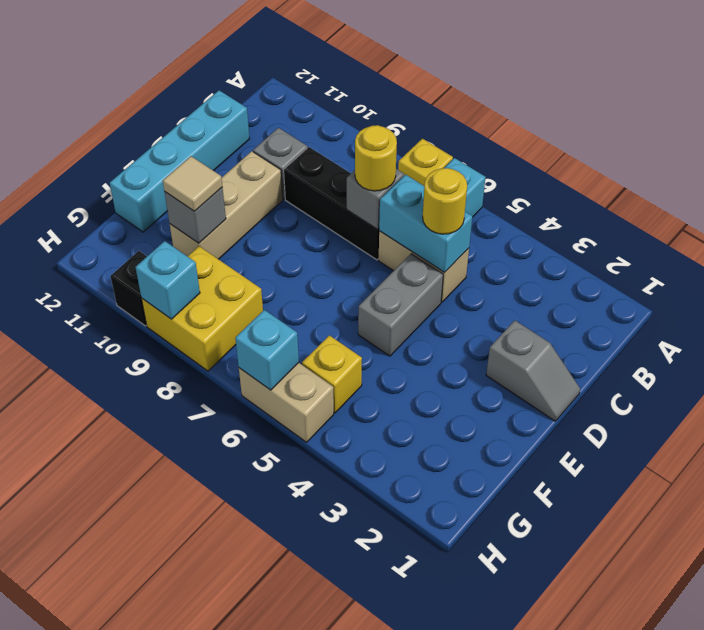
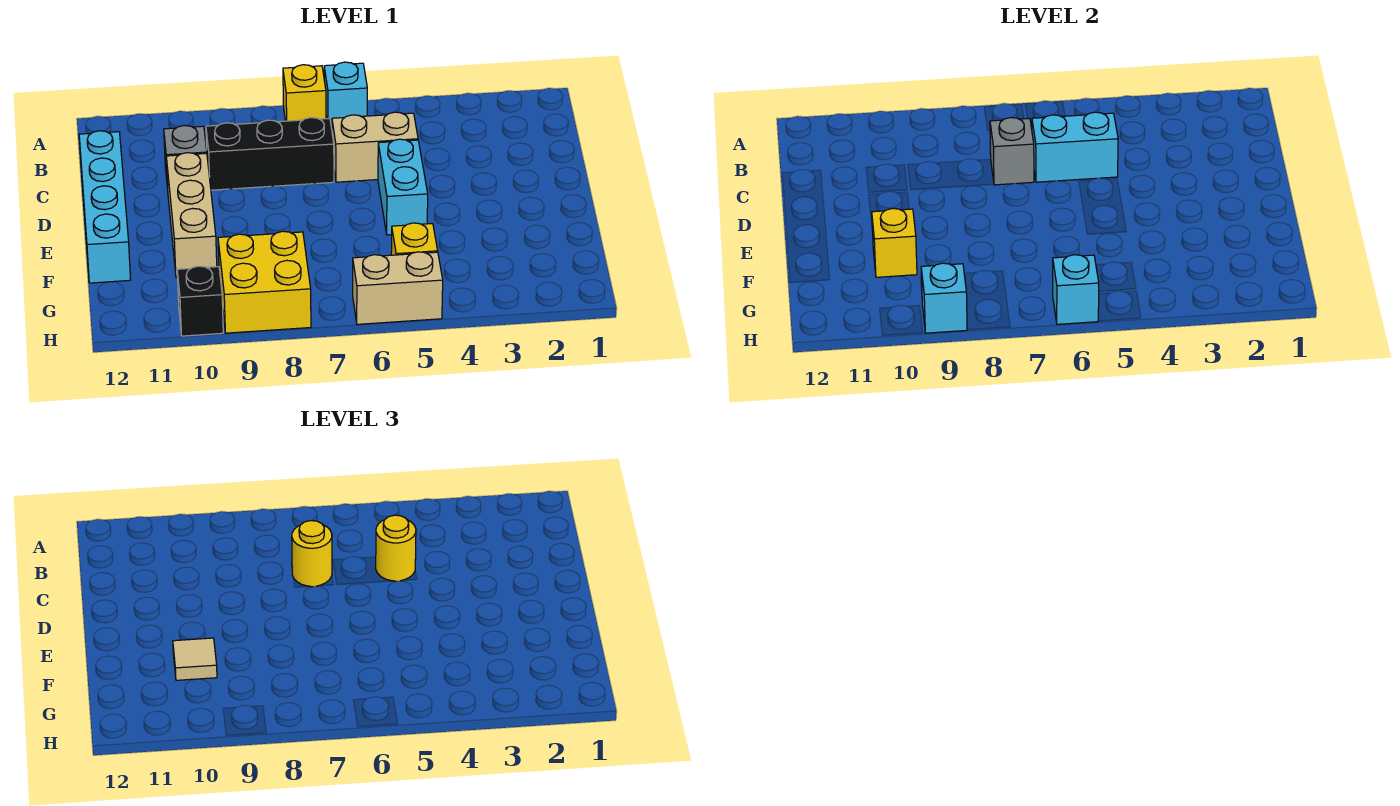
grey 1x2 slope [486,320,580,421] -> none
grey 1x2 brick [358,254,443,356] -> cyan 1x2 brick [378,139,428,235]
grey 1x1 brick [165,187,226,243] -> yellow 1x1 brick [872,208,917,277]

